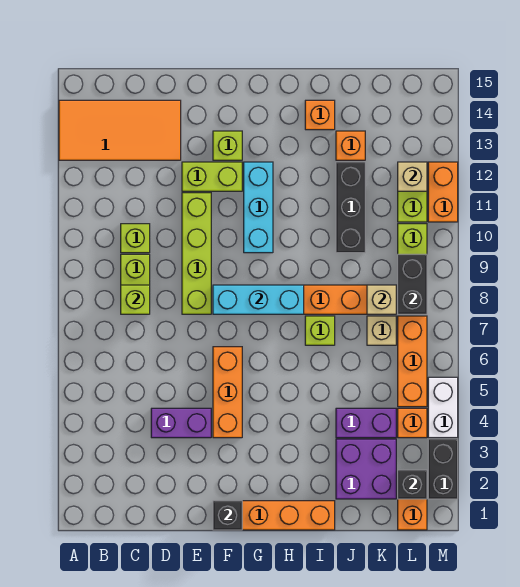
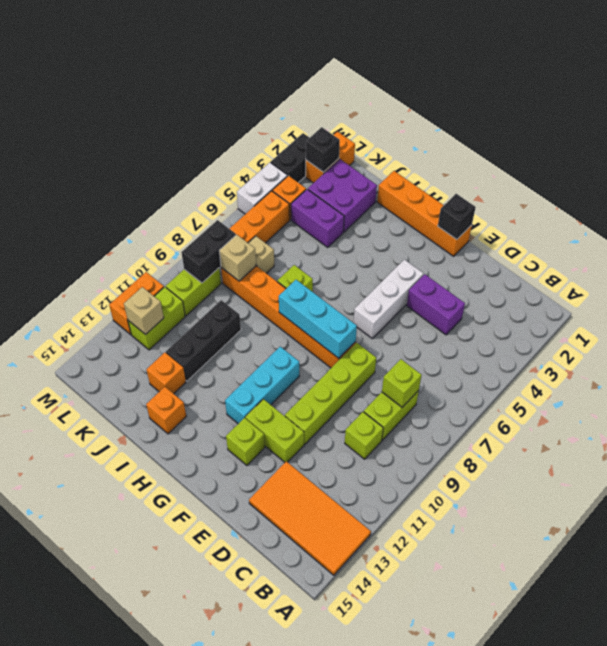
orange 1x3 brick [213,347,242,438] -> white 1x3 brick [353,260,424,338]

